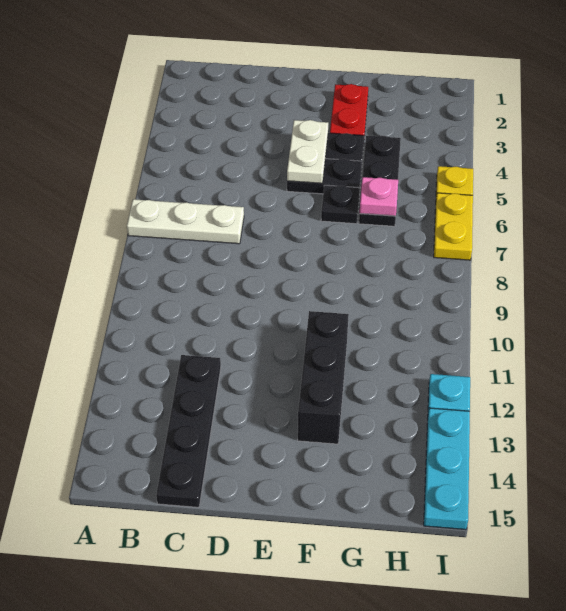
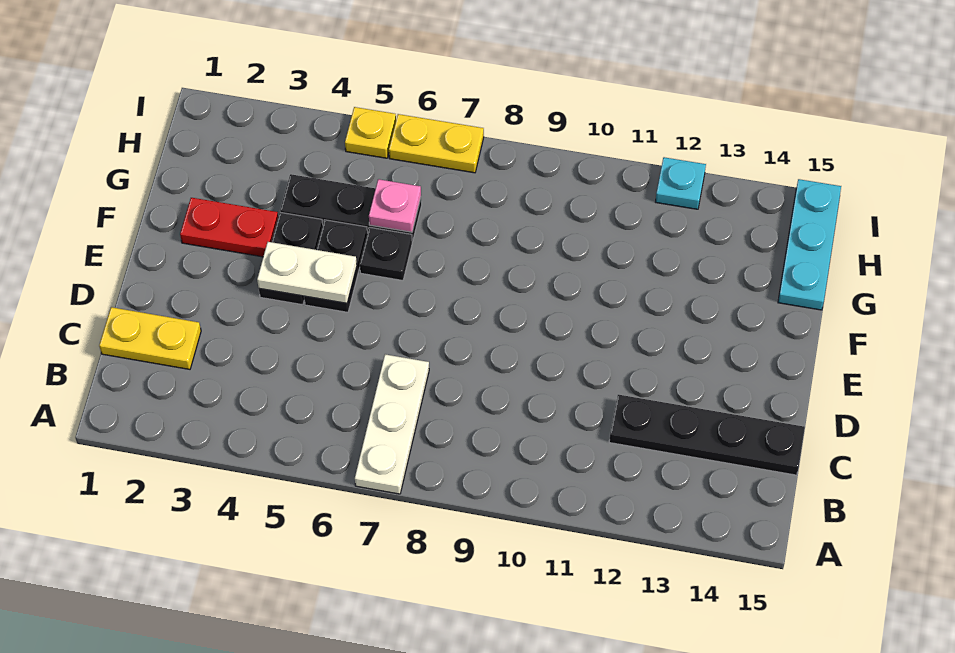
none -> yellow 1x2 plate [99,307,201,369]
black 1x3 brick [298,311,349,444] -> none
cyan 1x3 plate [424,408,470,530] -> cyan 1x3 plate turned to [778,179,841,310]

